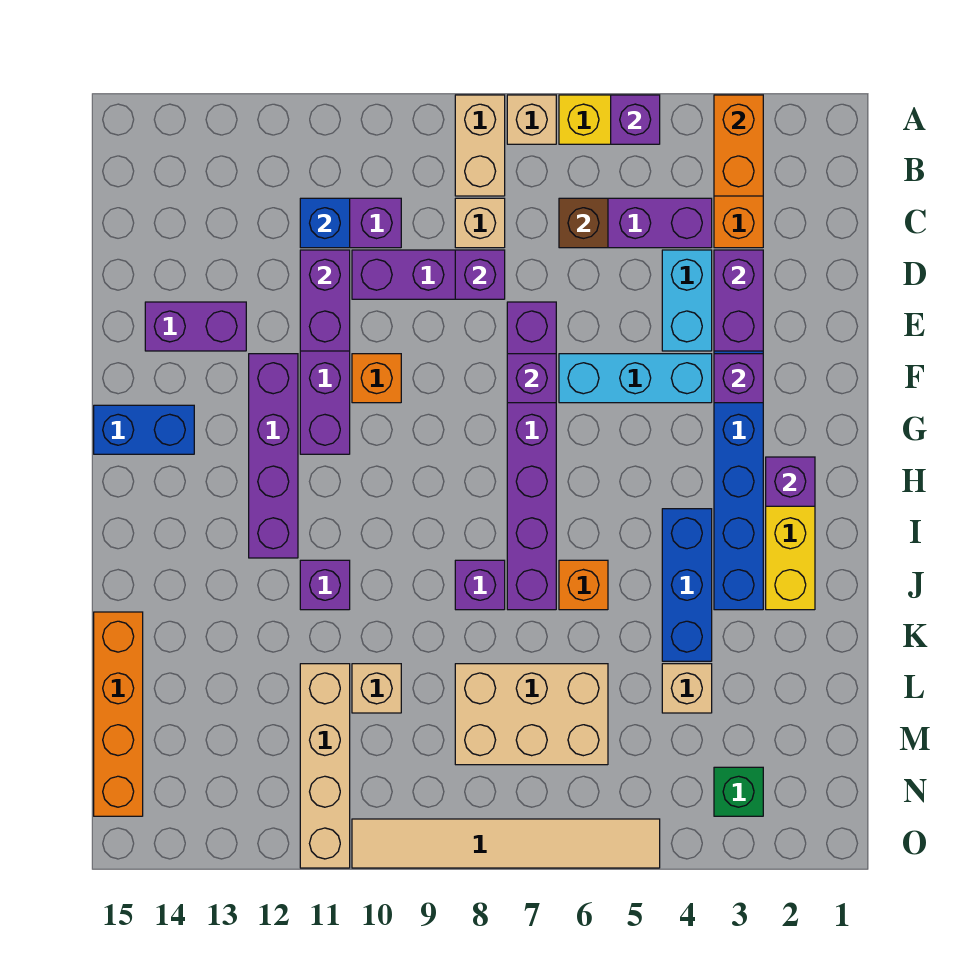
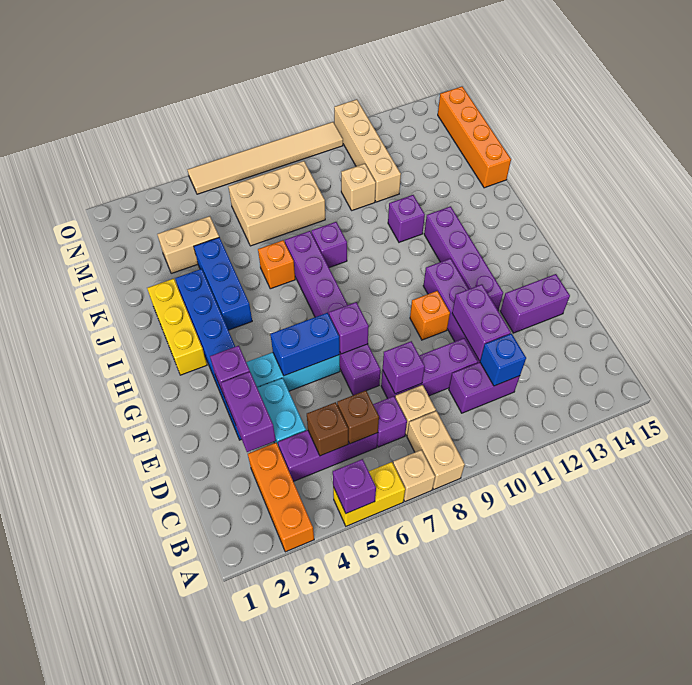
orange 1x2 brick [714,95,763,196] -> none
none -> brown 1x1 brick [307,402,348,456]
blue 1x2 brick [94,405,194,454] -> blue 1x2 brick moved to [270,313,340,376]
purple 1x1 brick [766,457,815,506] -> purple 1x1 brick moved to [373,396,407,447]
tan 1x1 brick [662,664,712,713] -> tan 1x2 brick [157,216,219,273]
green 1x1 brick [714,767,763,816] -> none

